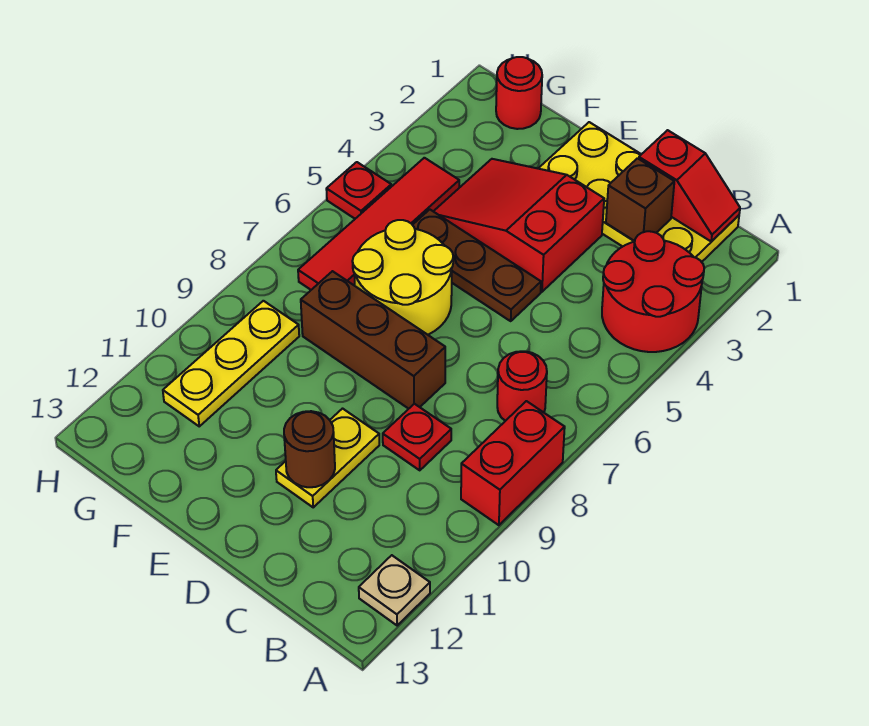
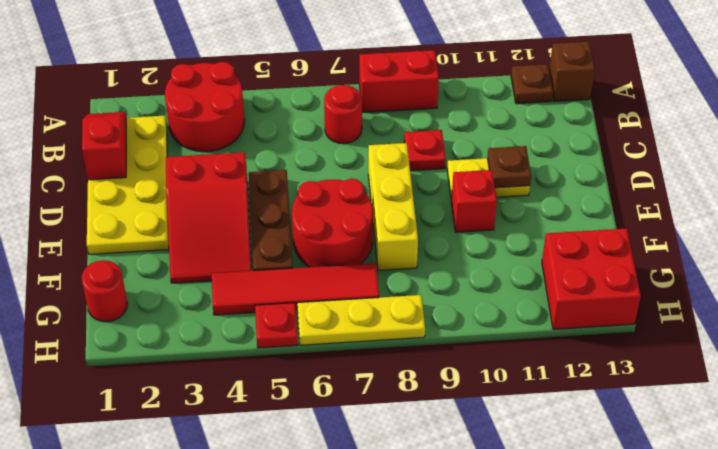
tan 1x1 plate [359,555,430,625] -> brown 1x1 plate [511,64,553,104]
brown 1x1 brick [606,158,674,241] -> brown 1x1 brick moved to [549,42,595,101]
brown 1x3 brick [301,271,445,409] -> yellow 1x3 brick [368,143,418,270]
brown 1x1 round brick [284,411,335,487] -> brown 1x1 plate [488,146,531,188]
yellow 2x2 round brick [352,220,453,335] -> red 2x2 round brick [292,179,373,267]
none -> red 1x1 brick [451,170,497,232]
yellow 1x3 plate [163,301,299,426] -> yellow 1x3 plate moved to [297,295,425,345]
none -> red 2x2 brick [542,228,641,329]

